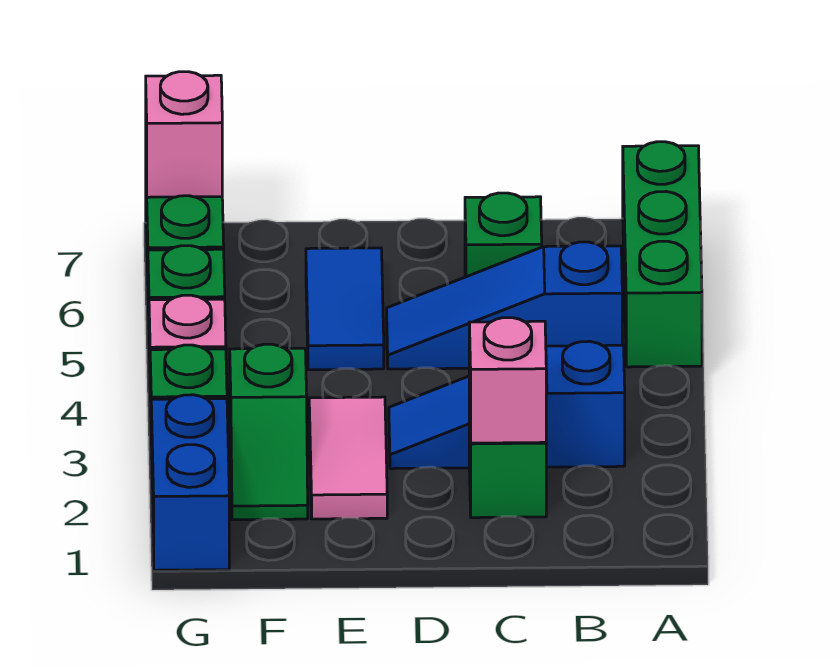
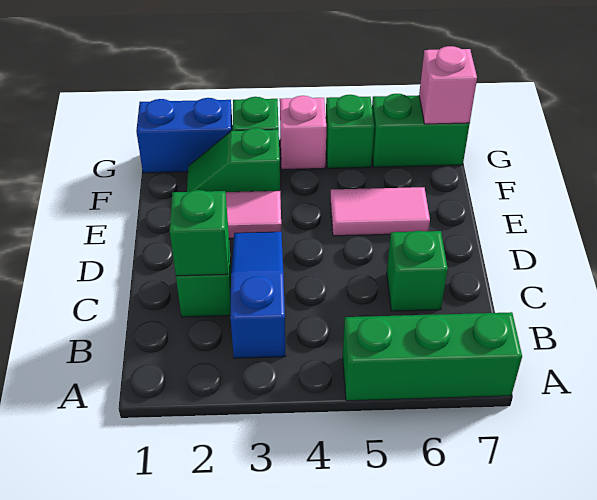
blue 1x3 slope [387,242,622,369] -> none
pink 1x1 brick [469,318,546,443] -> green 1x1 brick [170,190,229,276]
blue 1x2 tile [306,248,384,370] -> pink 1x2 tile [330,187,430,236]

